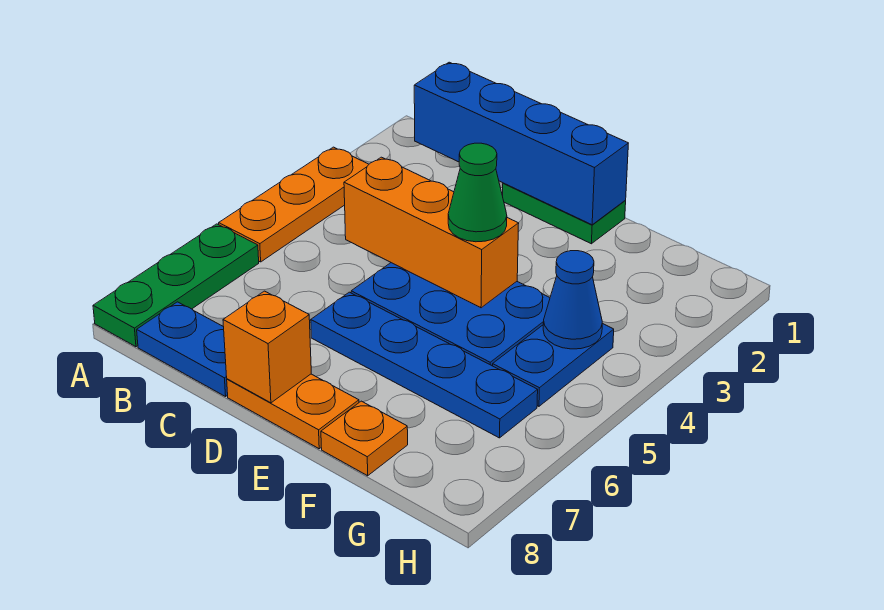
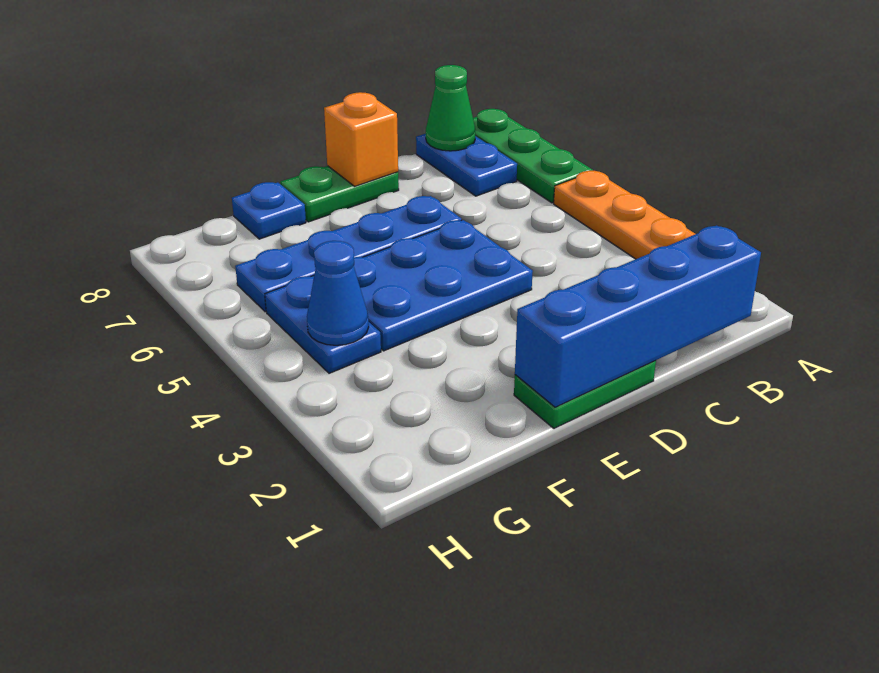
blue 1x2 plate [137,302,228,397] -> blue 1x2 plate turned to [416,134,517,196]
orange 1x3 brick [344,157,519,308] -> none
orange 1x2 plate [227,374,359,449] -> green 1x2 plate [280,166,399,222]
green 1x1 cone [448,143,507,242] -> green 1x1 cone moved to [426,65,475,151]
orange 1x1 plate [321,401,408,476] -> blue 1x1 plate [232,182,306,239]

